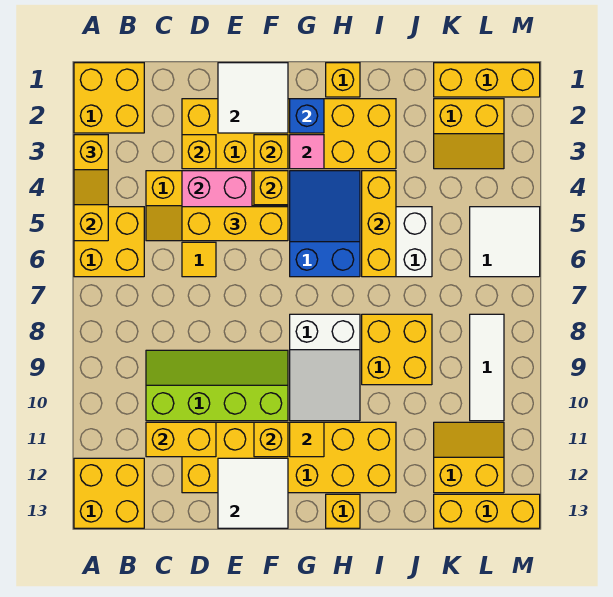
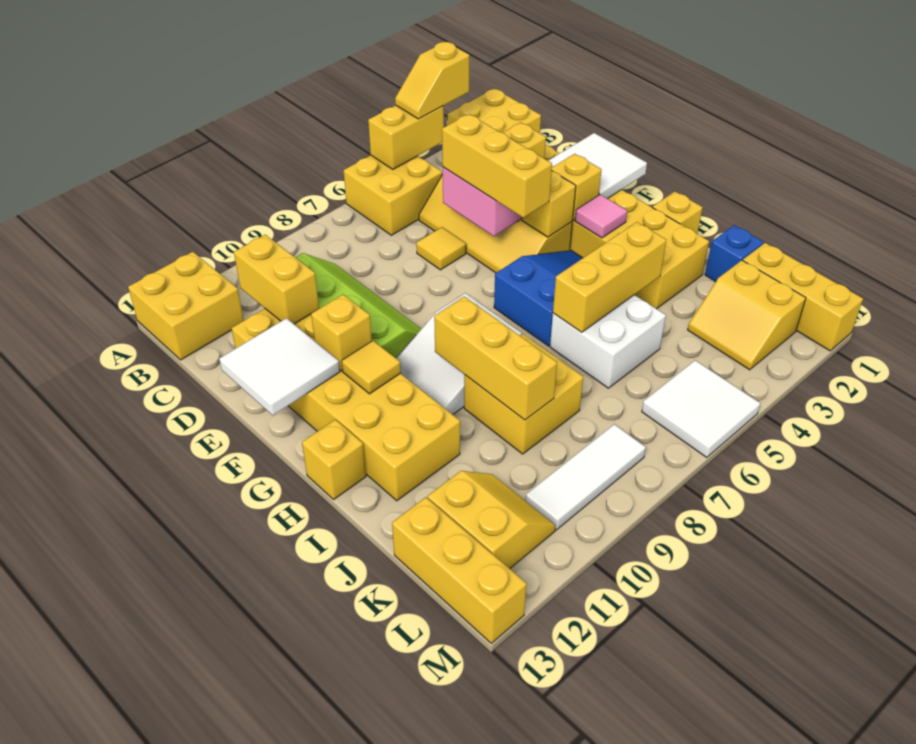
blue 1x1 brick [290,99,324,133] -> blue 1x1 brick moved to [705,225,764,282]
none -> yellow 1x3 brick [434,296,557,420]

